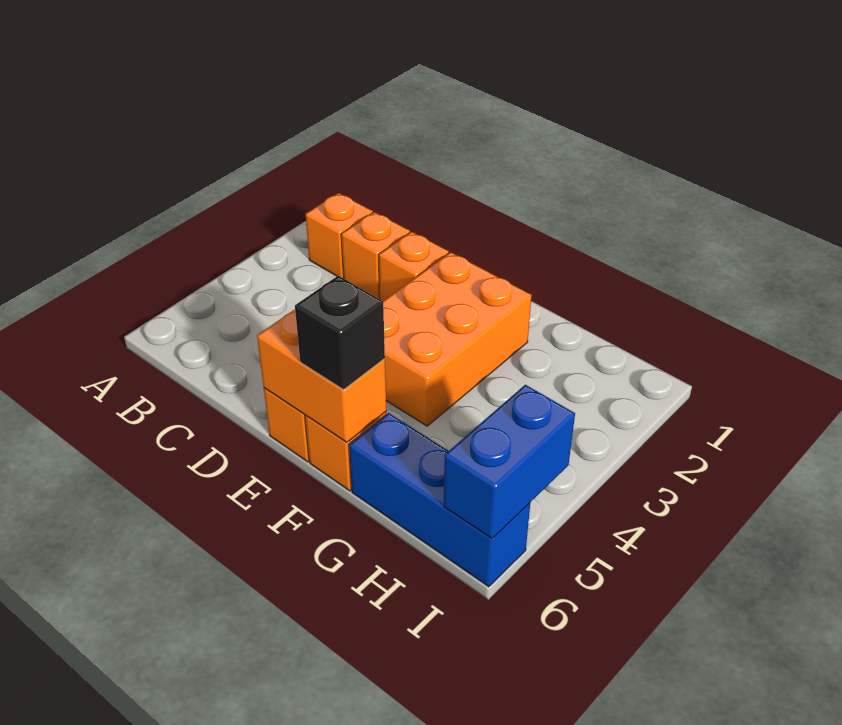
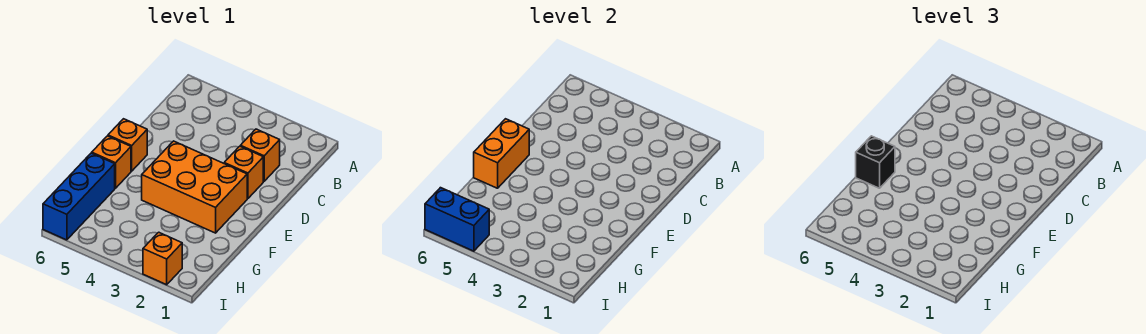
orange 1x1 brick [306,193,373,279] -> orange 1x1 brick moved to [143,232,182,285]

